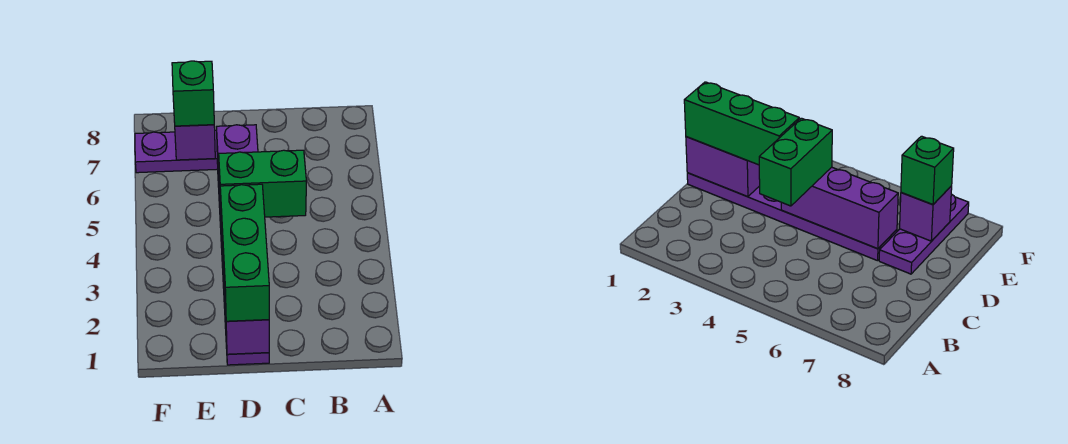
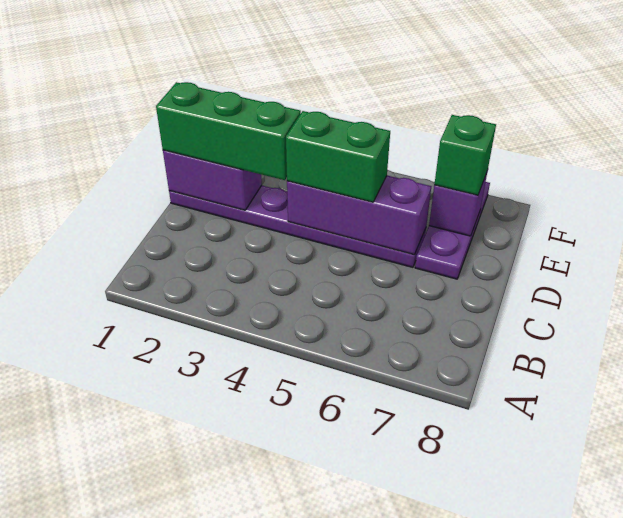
green 1x2 brick [219,150,306,217] -> green 1x2 brick turned to [286,111,390,202]

